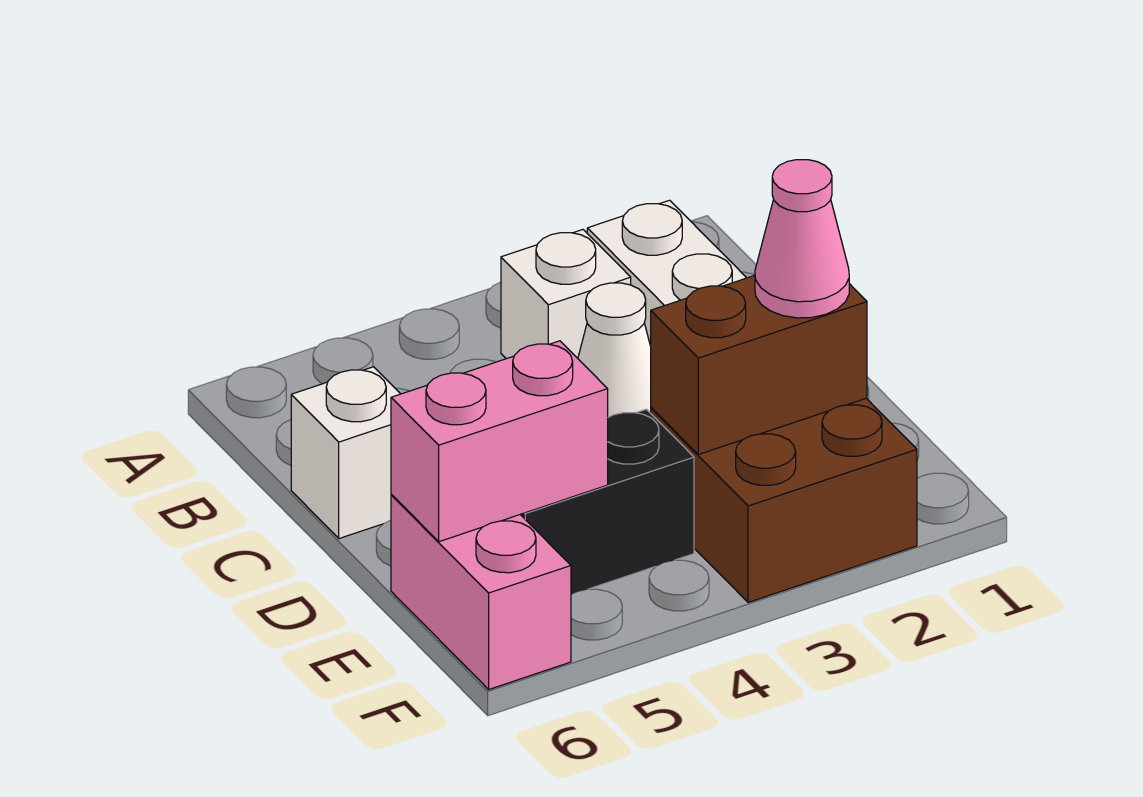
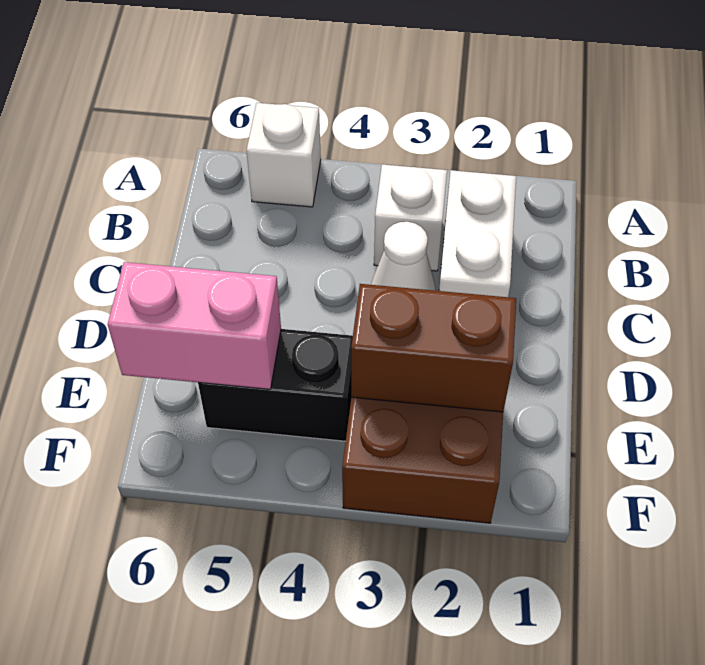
white 1x1 brick [291,367,400,539] -> white 1x1 brick moved to [246,103,321,207]
pink 1x1 cone [755,160,849,318] -> none
pink 1x2 brick [391,495,571,689] -> none

